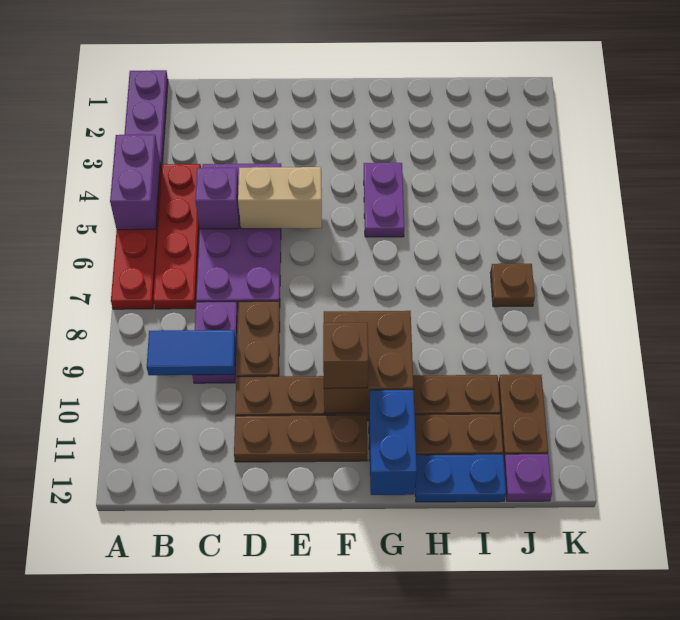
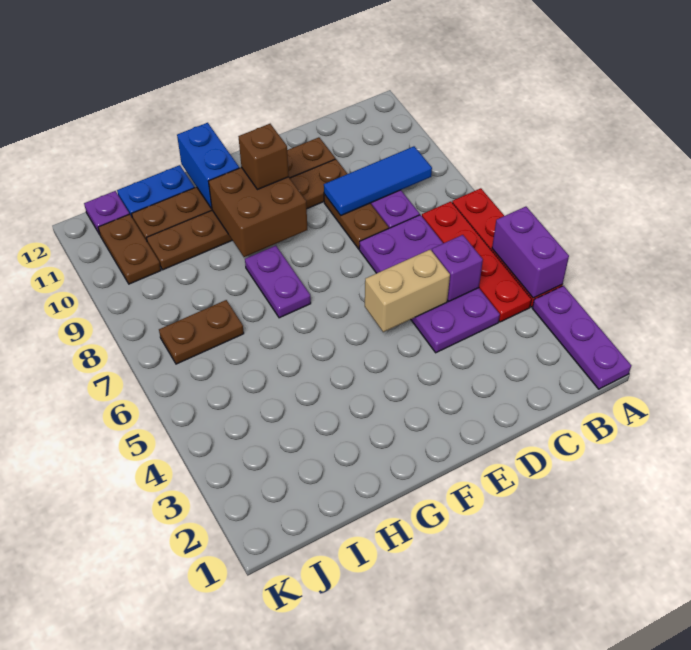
blue 1x2 tile [147,330,235,375] -> blue 1x3 tile [324,146,432,215]
purple 1x2 plate [364,163,404,237] -> purple 1x2 plate moved to [245,246,311,318]
brown 1x1 plate [490,264,535,307] -> brown 1x2 plate [159,300,244,364]

